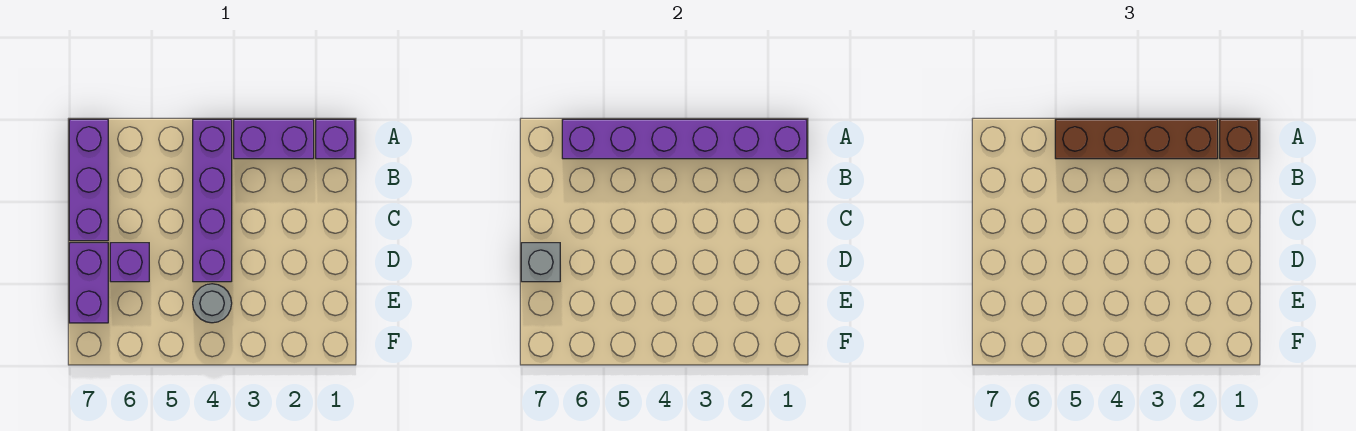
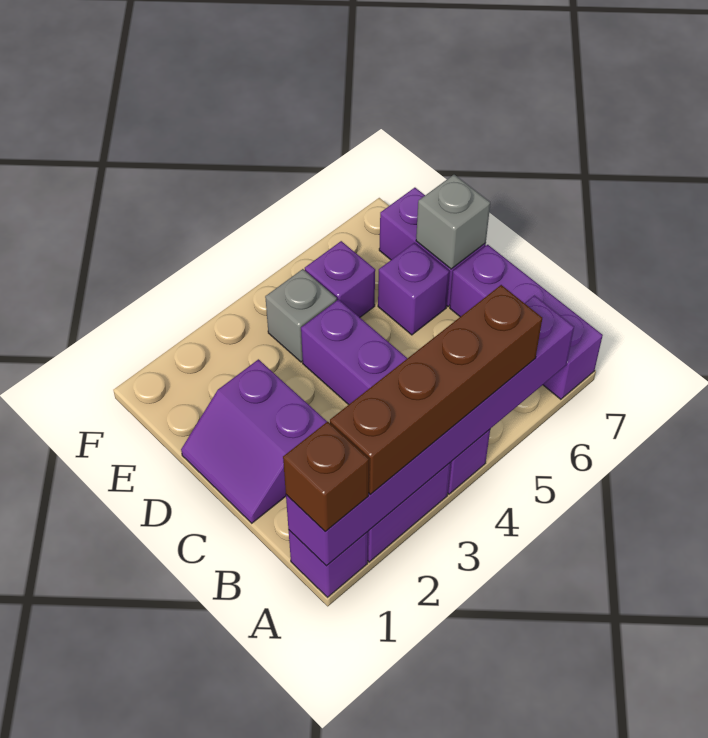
none -> purple 2x2 slope [181,359,327,523]
grey 1x1 round brick [193,284,232,323] -> grey 1x1 brick [265,269,337,362]
none -> purple 1x1 brick [305,241,375,317]

